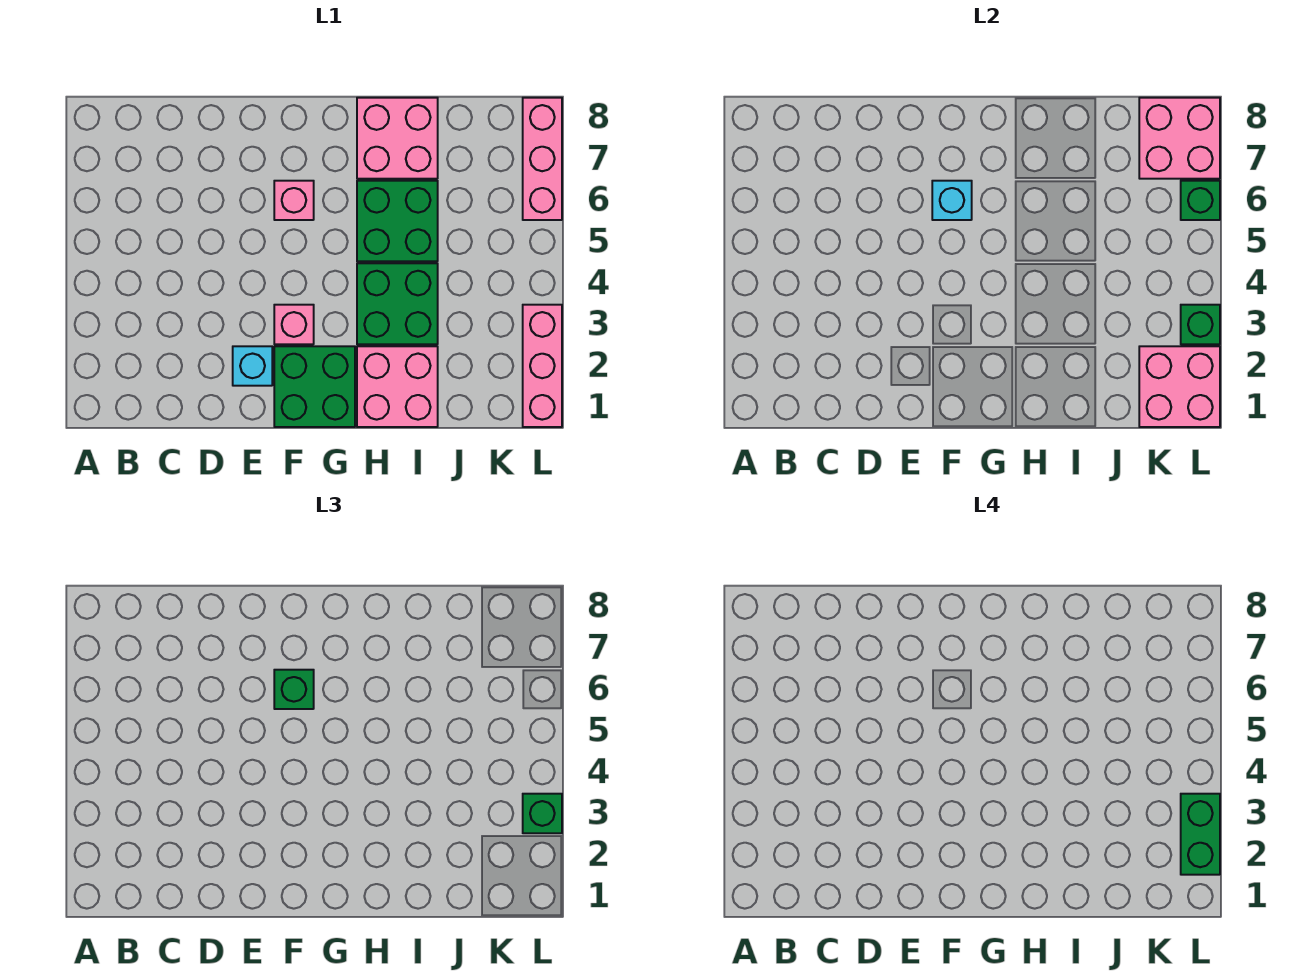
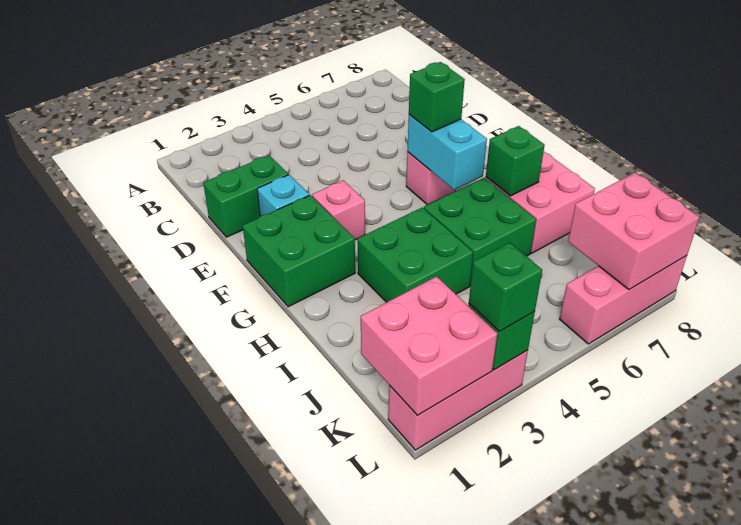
cyan 1x1 brick [932,181,972,220] -> cyan 1x2 brick [407,114,487,190]
pink 2x2 brick [357,346,438,427] -> none
green 1x2 brick [1181,794,1220,875] -> green 1x2 brick moved to [203,155,288,237]
green 1x1 brick [1181,181,1220,220] -> green 1x1 brick moved to [486,126,545,196]

